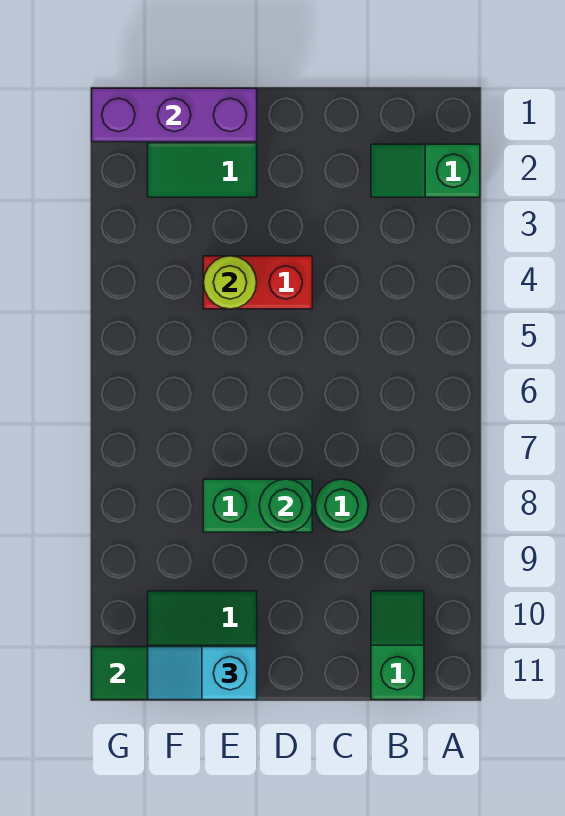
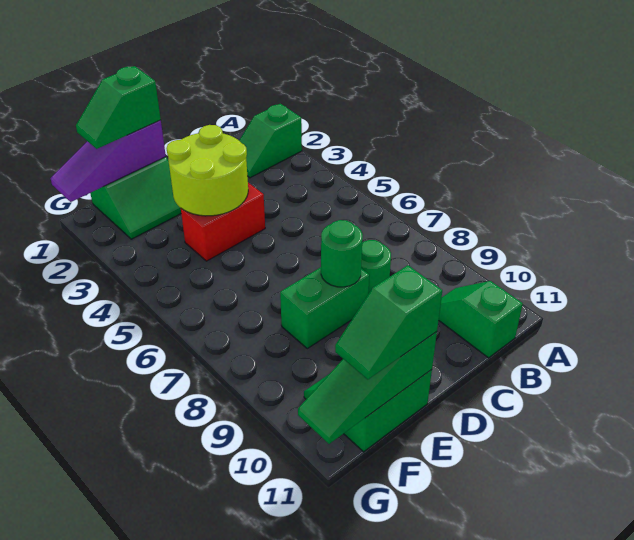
purple 1x3 brick [92,88,257,142] -> purple 1x3 slope [51,120,166,202]
none -> green 1x2 slope [76,66,161,149]
lime 1x1 round brick [203,256,257,309] -> lime 2x2 round brick [167,125,248,216]
cyan 1x2 slope [148,647,257,700] -> green 1x2 slope [335,265,442,380]

